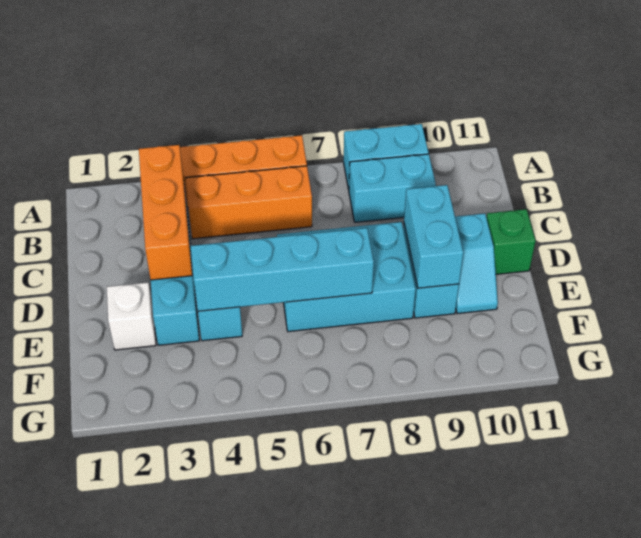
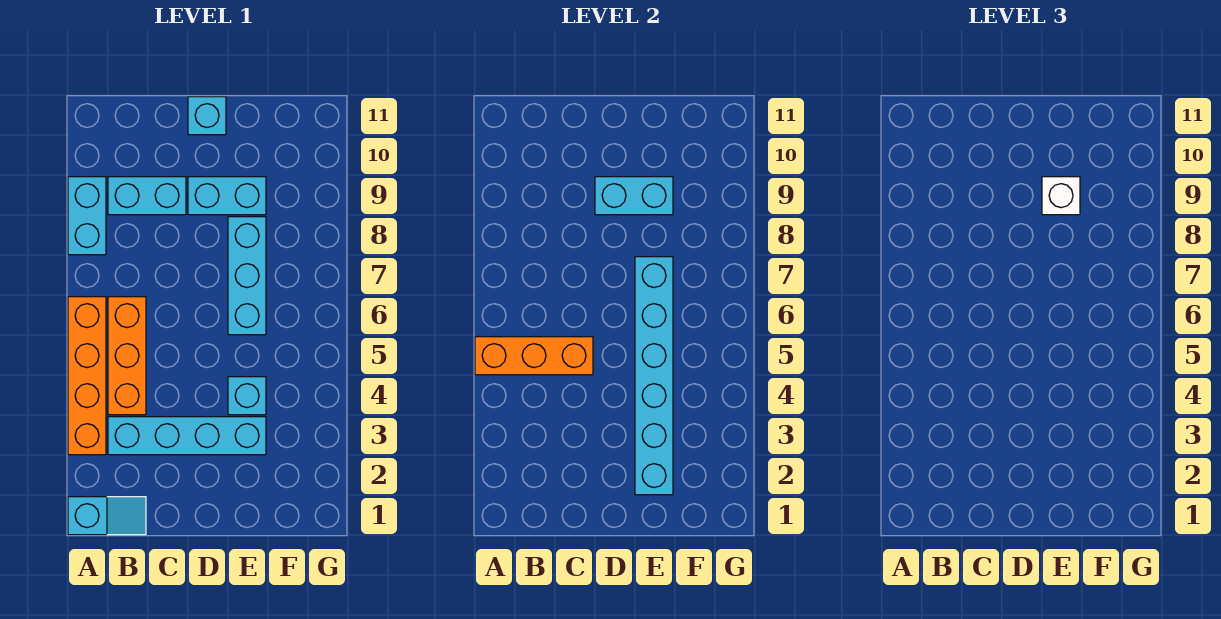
orange 1x3 brick [139,145,192,280] -> orange 1x3 brick moved to [475,337,593,375]
cyan 1x2 brick [349,154,436,222] -> cyan 1x2 brick turned to [108,177,186,215]
cyan 2x3 brick [277,222,416,332] -> cyan 1x3 brick [228,217,266,335]
cyan 1x2 slope [455,213,498,314] -> cyan 1x2 slope moved to [68,497,146,535]
green 1x1 brick [487,209,536,274] -> cyan 1x1 brick [188,97,226,135]
white 1x1 brick [107,282,156,350] -> white 1x1 brick moved to [1042,177,1080,215]
cyan 1x4 brick [191,228,374,311] -> cyan 1x6 brick [635,257,673,495]

